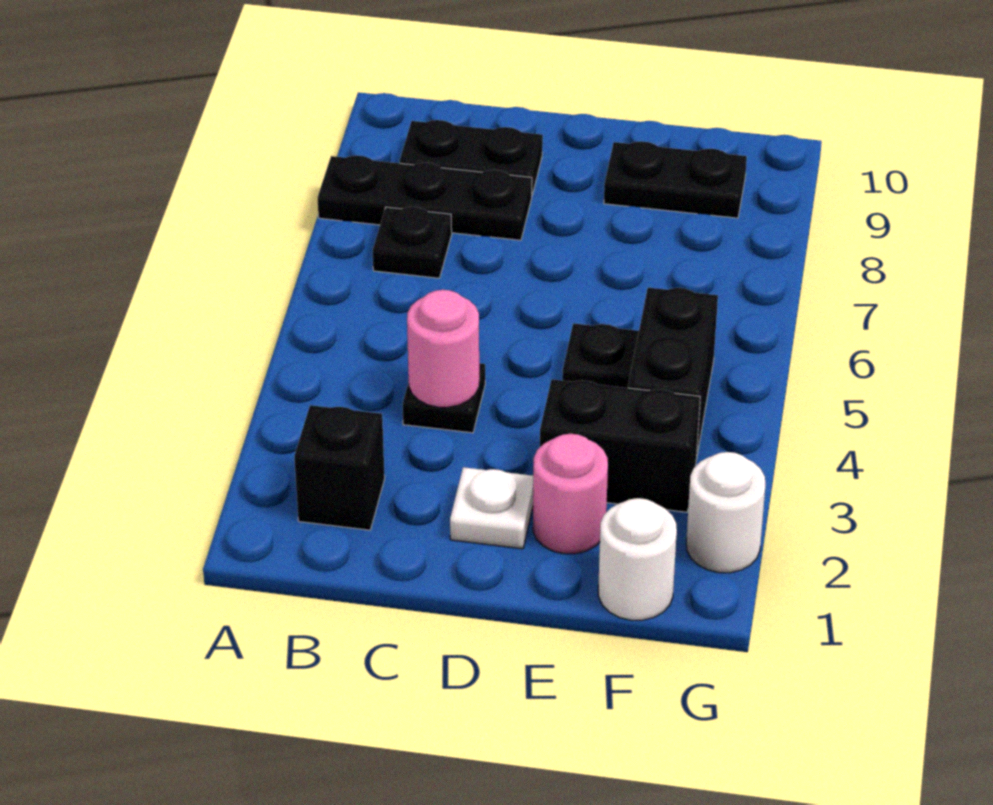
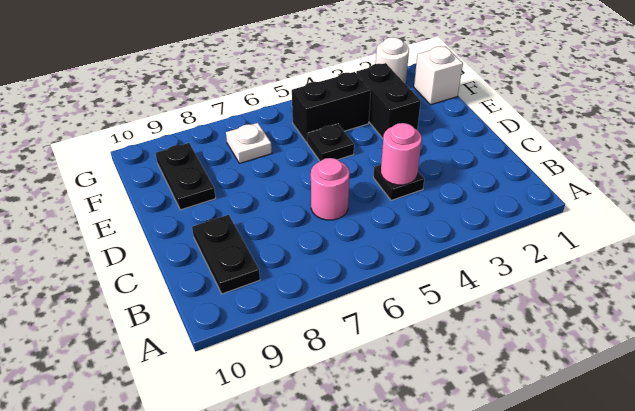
black 1x3 plate [318,155,532,240] -> none
black 1x1 brick [294,405,385,530] -> none
black 1x1 plate [373,207,452,278] -> none
white 1x1 plate [450,467,533,549] -> white 1x1 plate moved to [226,123,272,163]
pink 1x1 round brick [533,434,608,554] -> pink 1x1 round brick moved to [311,158,349,220]
white 1x1 round brick [598,498,677,620] -> white 1x1 brick [414,46,463,105]

